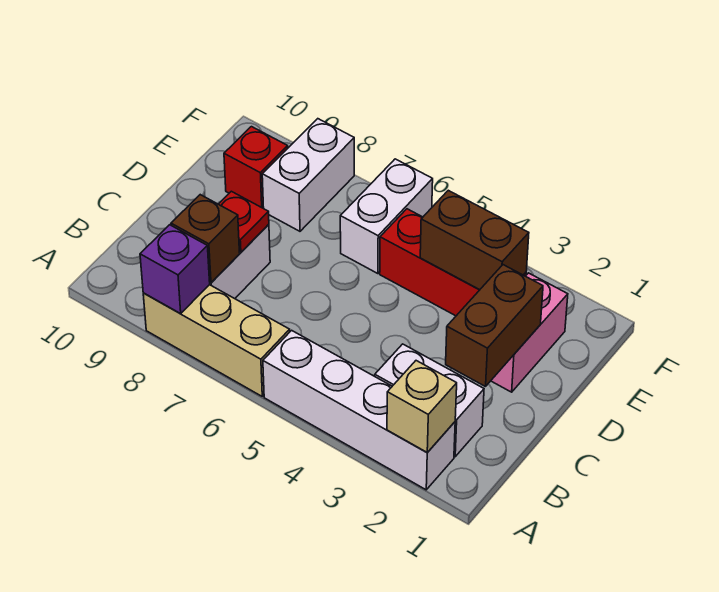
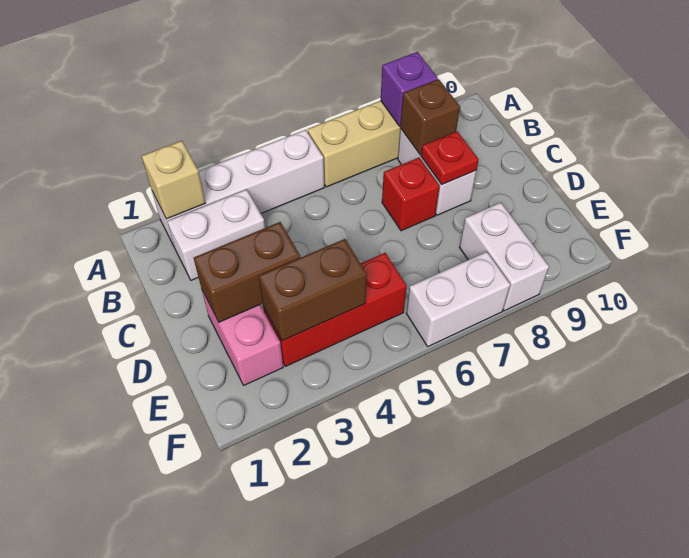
brown 1x2 brick [446,265,543,387] -> brown 1x2 brick turned to [194,222,300,322]
white 1x2 brick [340,159,433,274] -> white 1x2 brick turned to [407,252,510,346]
red 1x1 brick [224,127,288,208] -> red 1x1 brick moved to [382,158,440,231]

